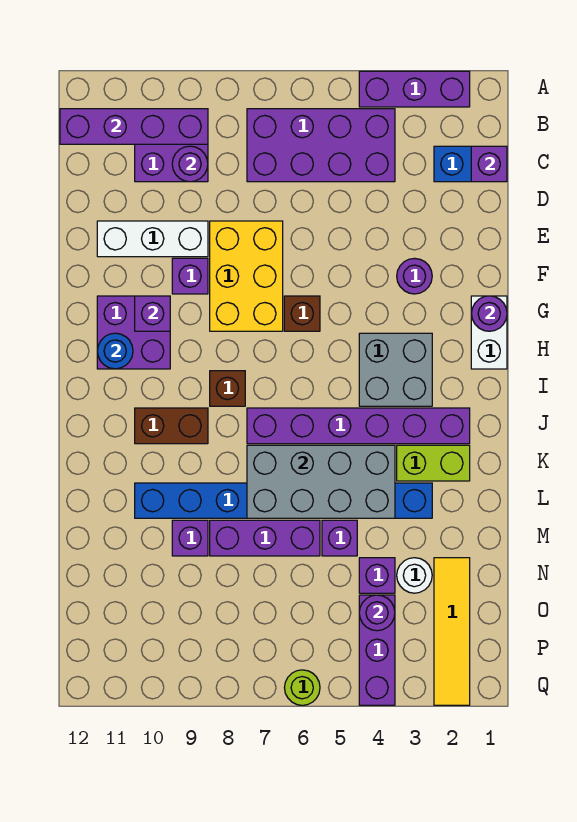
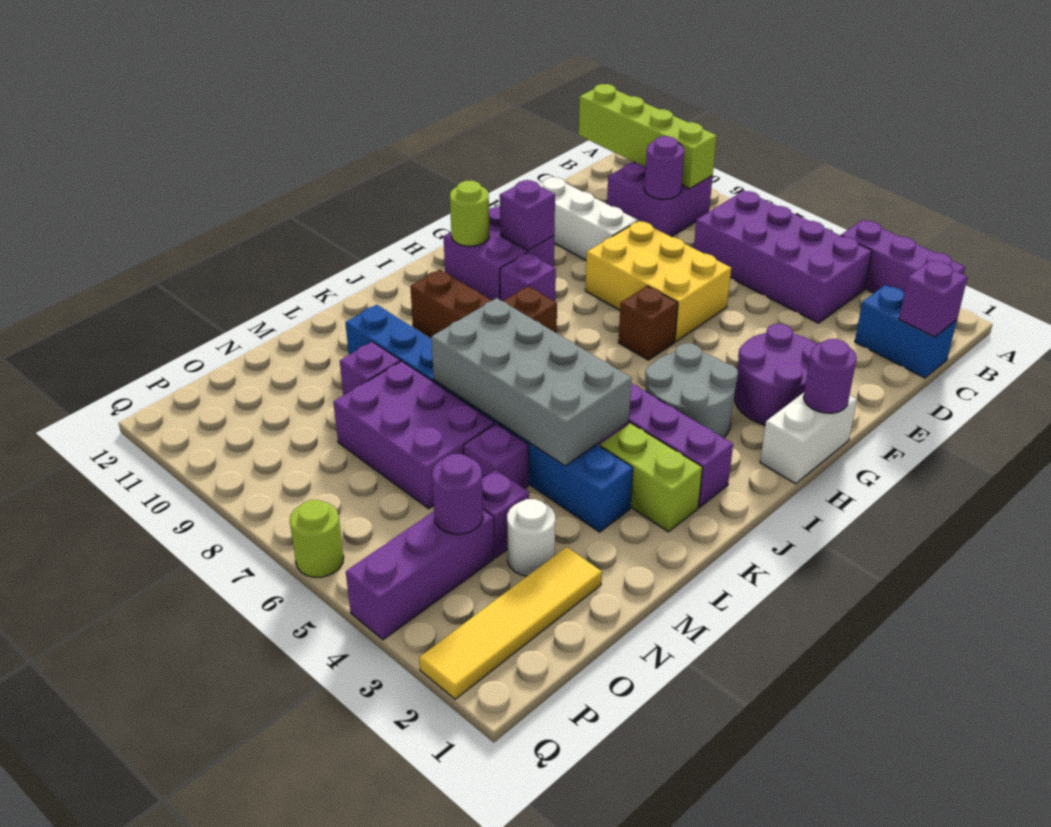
purple 1x4 brick [60,109,208,144] -> lime 1x4 brick [579,84,717,189]
yellow 2x3 brick [210,221,283,331] -> yellow 2x3 brick turned to [585,221,731,342]
purple 1x1 round brick [397,258,432,294] -> purple 2x2 round brick [734,324,819,425]
purple 1x1 brick [172,258,208,294] -> purple 1x1 brick moved to [500,253,556,301]
grey 2x2 brick [359,333,432,406] -> grey 2x2 round brick [645,343,738,438]
blue 1x1 round brick [97,333,133,369] -> lime 1x1 round brick [450,181,489,246]
purple 1x3 brick [210,520,320,556] -> purple 2x3 brick [334,361,495,509]

